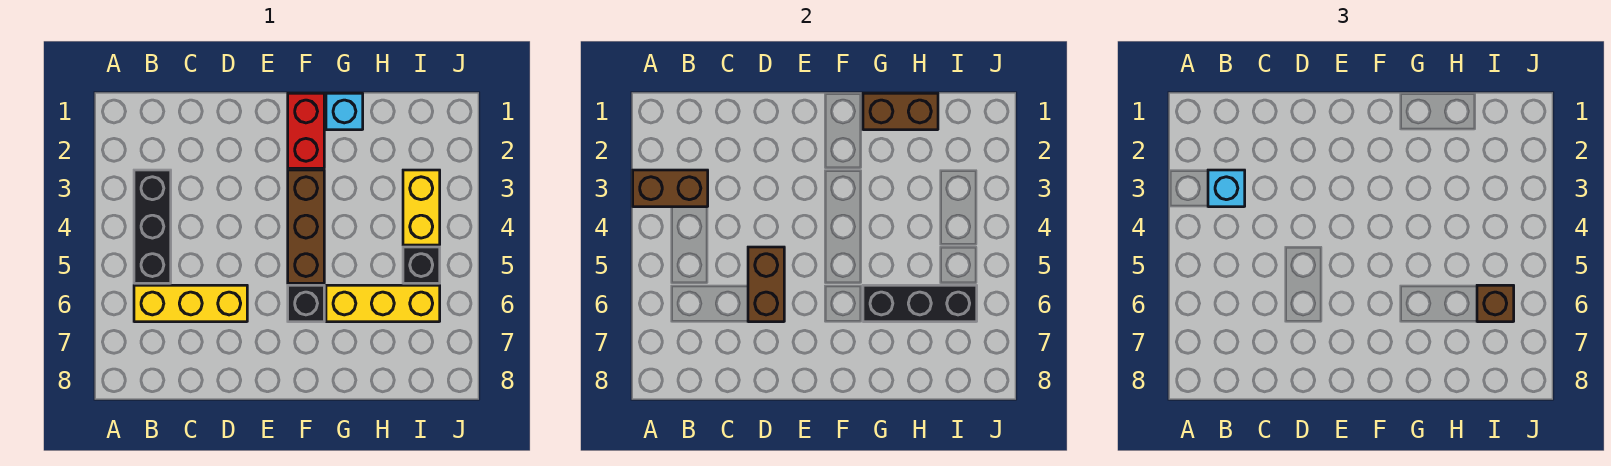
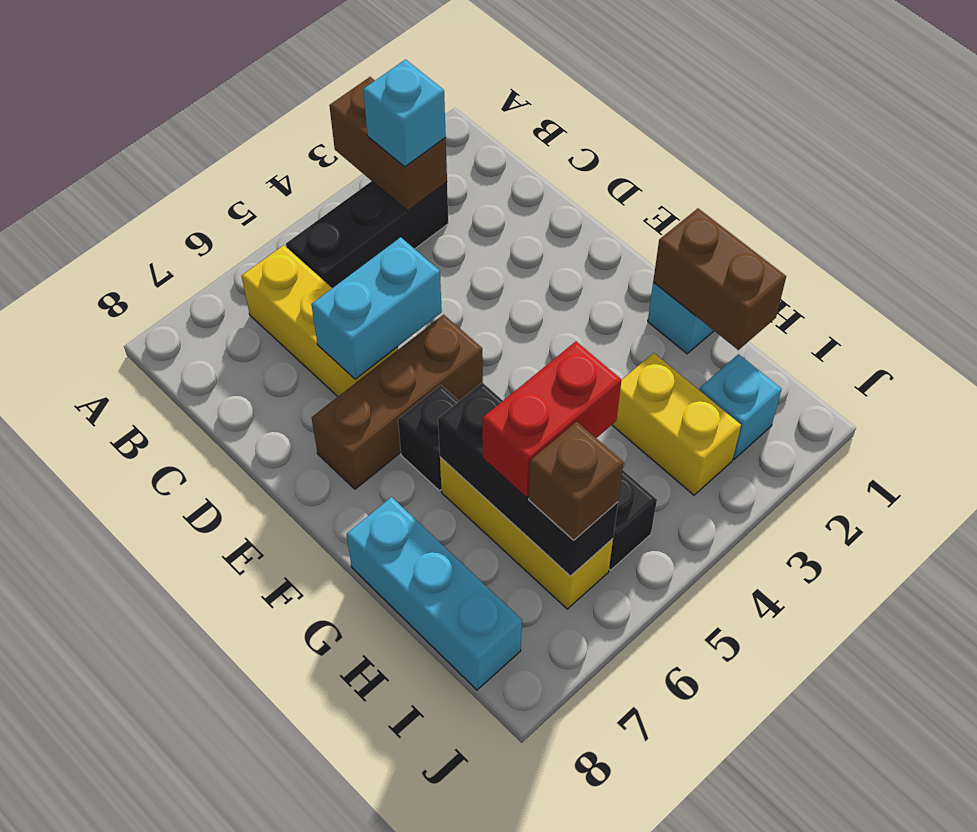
brown 1x2 brick [748,247,784,322] -> cyan 1x2 brick [311,237,442,379]
red 1x2 brick [288,93,324,168] -> red 1x2 brick moved to [482,342,621,497]
brown 1x3 brick [288,170,324,283] -> brown 1x3 brick moved to [311,315,483,489]
none -> cyan 1x3 brick [347,497,522,690]
none -> cyan 1x1 brick [700,354,782,459]
yellow 1x2 brick [403,170,440,245] -> yellow 1x2 brick turned to [612,353,741,495]

